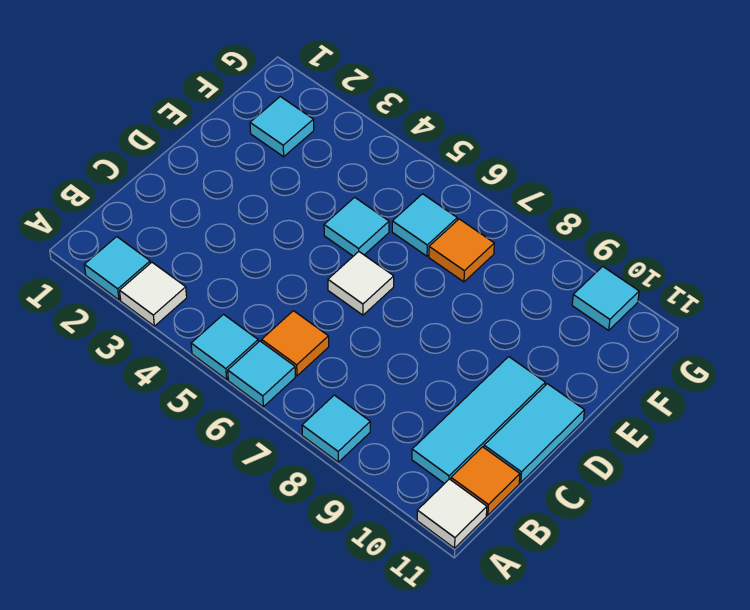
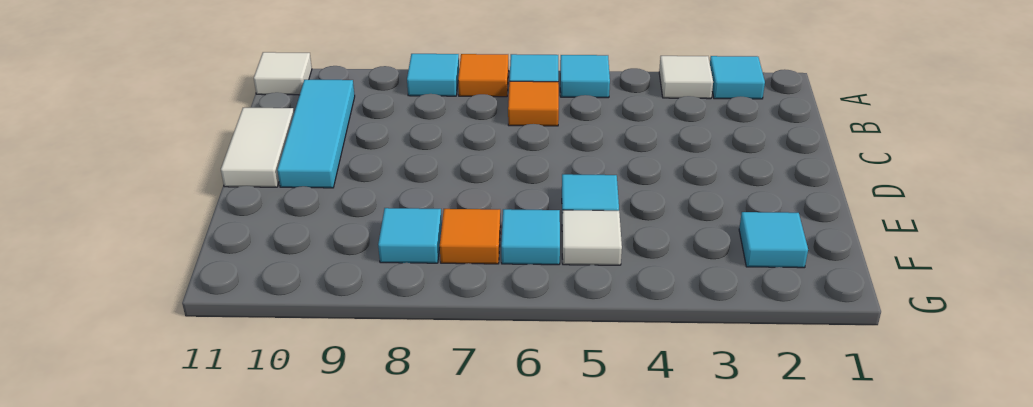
orange 1x1 tile [451,447,520,515] -> orange 1x1 tile moved to [458,54,509,97]
cyan 1x2 tile [484,384,585,482] -> white 1x2 tile [221,108,294,187]
white 1x1 tile [328,252,394,315] -> white 1x1 tile moved to [562,210,622,265]
cyan 1x1 tile [572,266,639,330] -> cyan 1x1 tile moved to [378,208,442,263]

